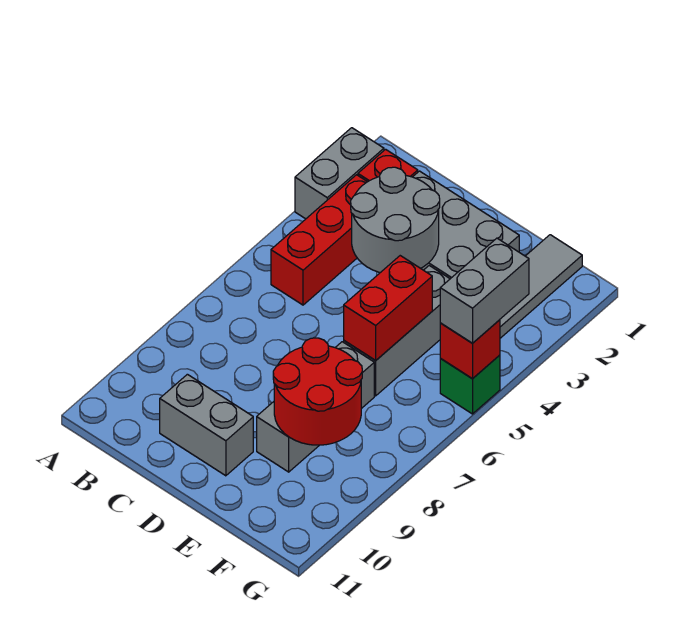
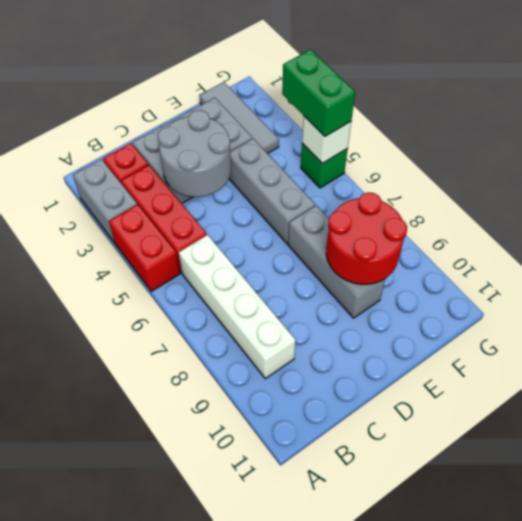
none -> white 1x4 brick [179,235,296,379]
grey 1x2 brick [160,374,253,476] -> none
red 1x2 brick [344,256,432,360] -> red 1x2 brick moved to [109,204,180,291]
grey 1x2 brick [440,238,529,343] -> green 1x2 brick [282,50,355,136]
red 1x1 brick [440,320,500,379] -> white 1x1 brick [302,116,351,163]

